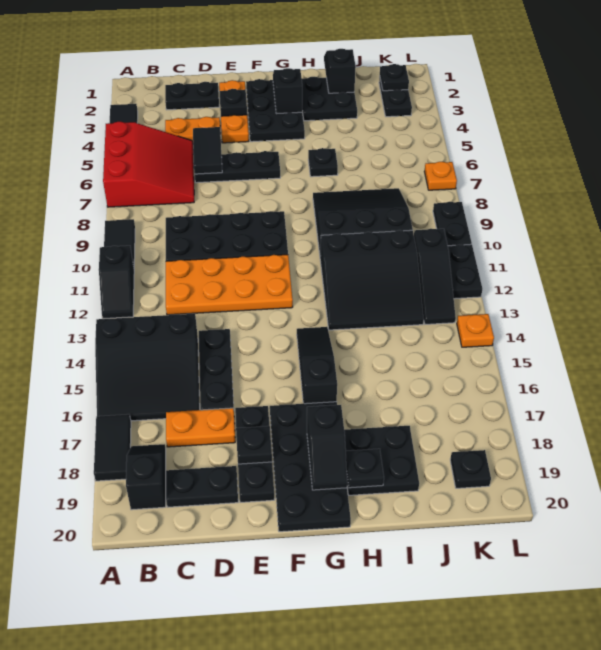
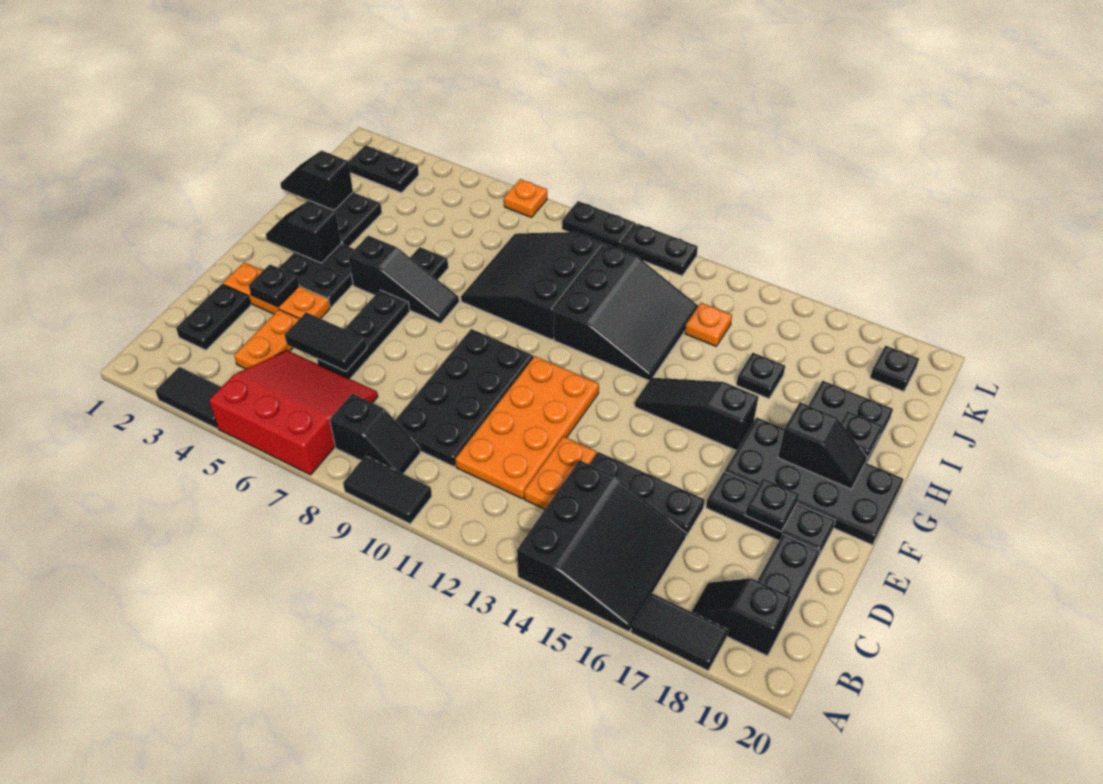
black 1x2 slope [99,246,134,319] -> black 1x2 slope moved to [330,394,420,474]
orange 1x2 plate [166,408,235,447] -> orange 1x2 plate moved to [524,437,596,509]
black 2x3 plate [246,79,305,142] -> black 2x2 plate [279,244,354,307]
black 1x1 plate [380,64,409,91] -> black 1x1 plate moved to [736,353,785,399]
black 1x3 slope [414,229,456,324] -> black 1x3 slope moved to [348,236,459,323]
orange 1x1 plate [457,314,494,347] -> orange 1x1 plate moved to [685,303,732,346]

